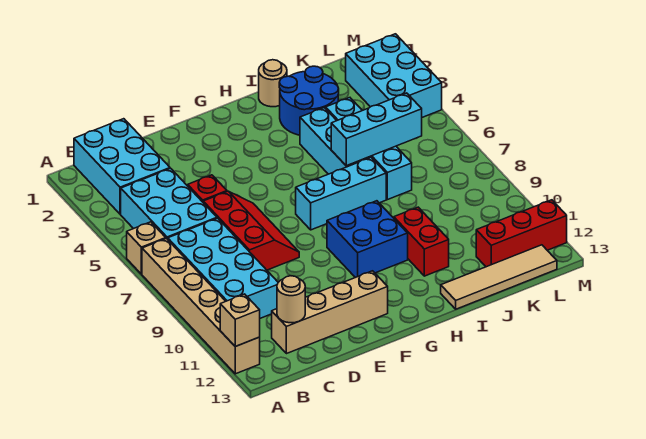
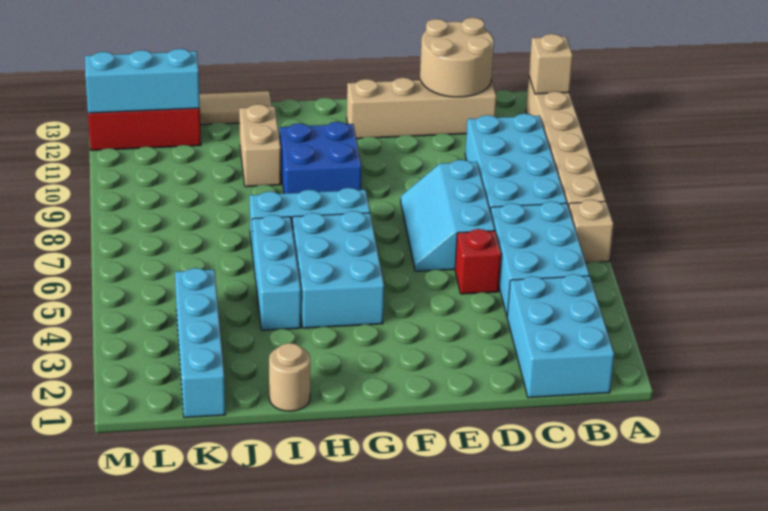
tan 1x1 round brick [277,276,305,323] -> tan 2x2 round brick [420,18,494,97]
red 2x3 slope [203,191,299,270] -> cyan 2x3 slope [401,160,495,271]
blue 2x2 round brick [279,66,339,135] -> none
cyan 1x3 brick [331,93,422,166] -> cyan 1x3 brick moved to [85,49,200,113]
red 1x2 brick [394,207,449,276] -> tan 1x2 brick [239,104,281,187]
cyan 1x4 brick [326,98,412,200] -> cyan 1x4 brick moved to [175,268,225,418]
cyan 2x3 brick [346,34,442,117] -> cyan 2x3 brick moved to [292,211,384,328]

